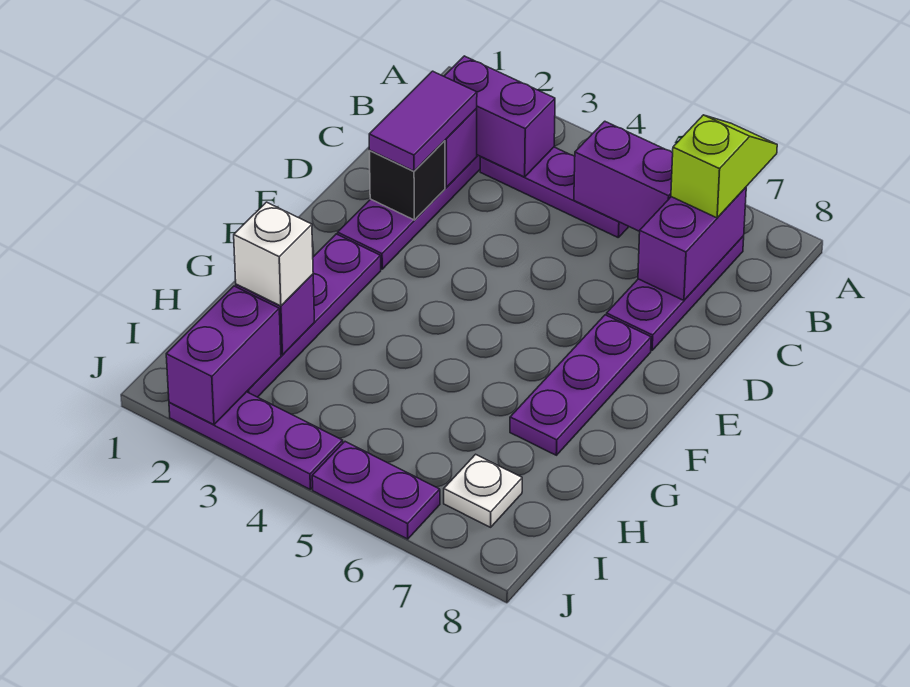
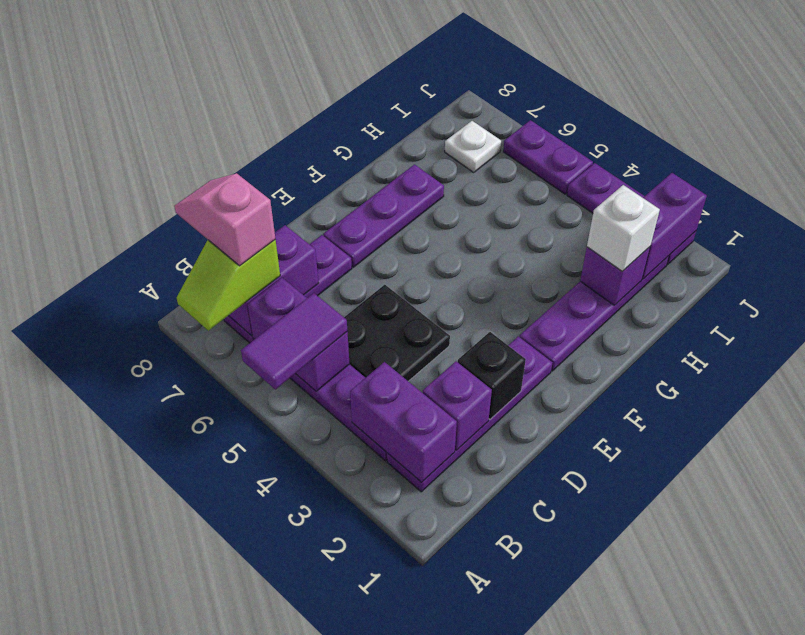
none -> pink 1x2 slope [174,173,275,266]
purple 1x2 tile [369,71,477,171] -> purple 1x2 tile moved to [241,293,347,389]
none -> black 2x2 plate [344,285,450,381]

